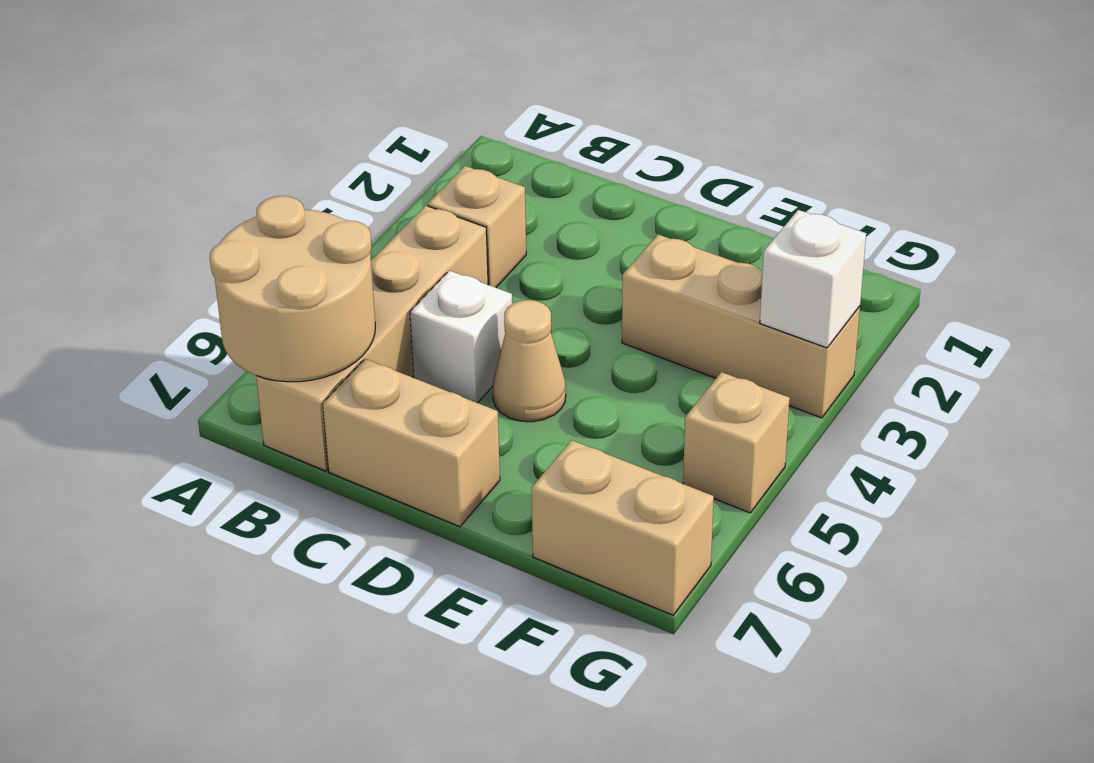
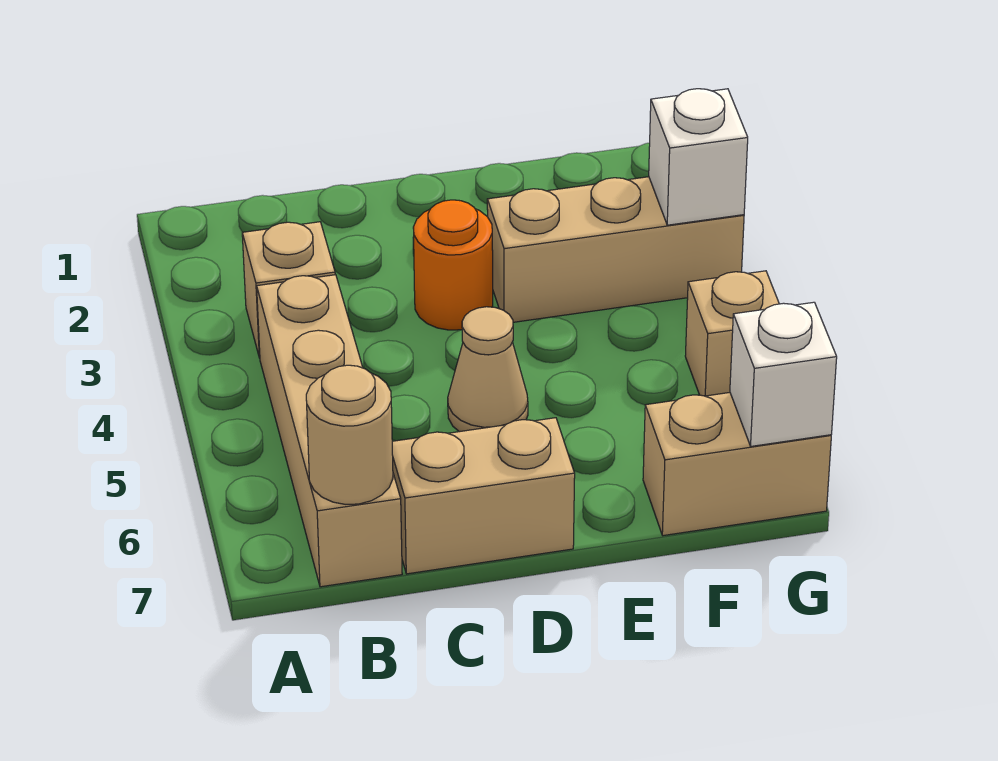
tan 2x2 round brick [210,196,375,382] -> tan 1x1 round brick [306,365,393,504]
white 1x1 brick [410,271,512,403] -> white 1x1 brick moved to [730,302,837,446]
none -> orange 1x1 round brick [413,200,493,330]

